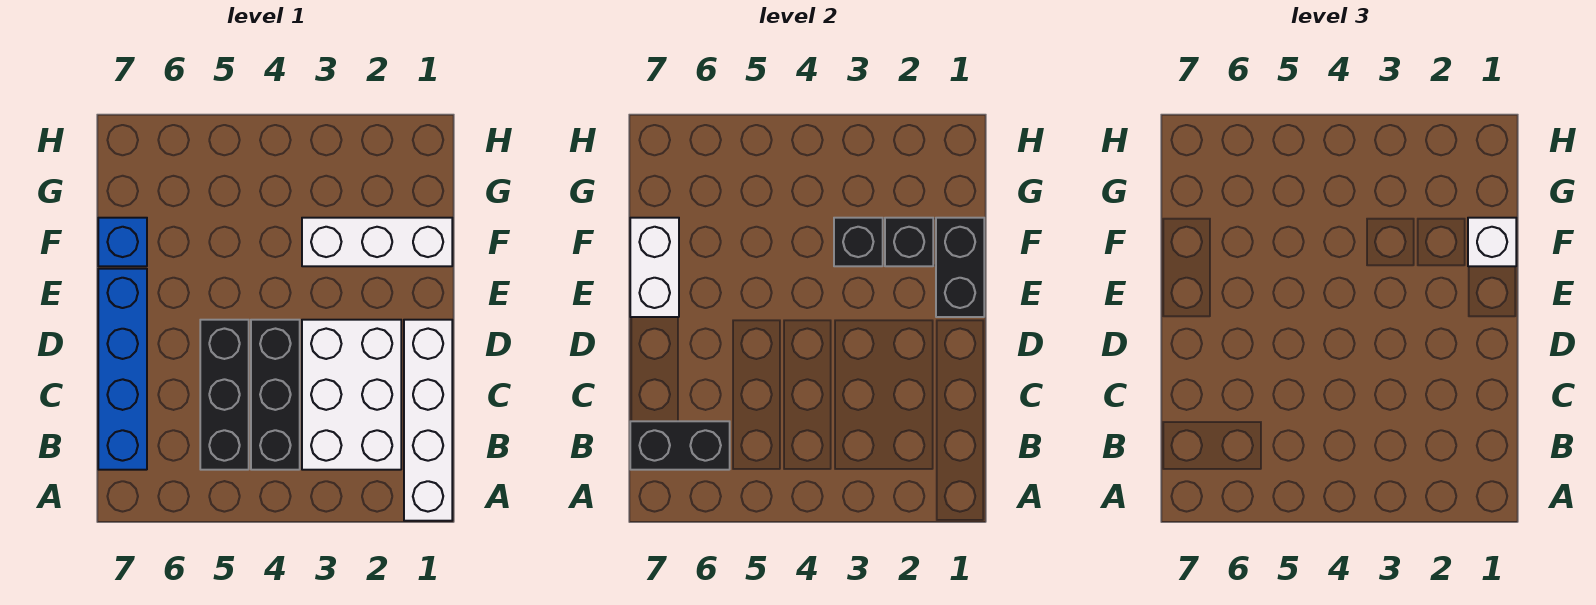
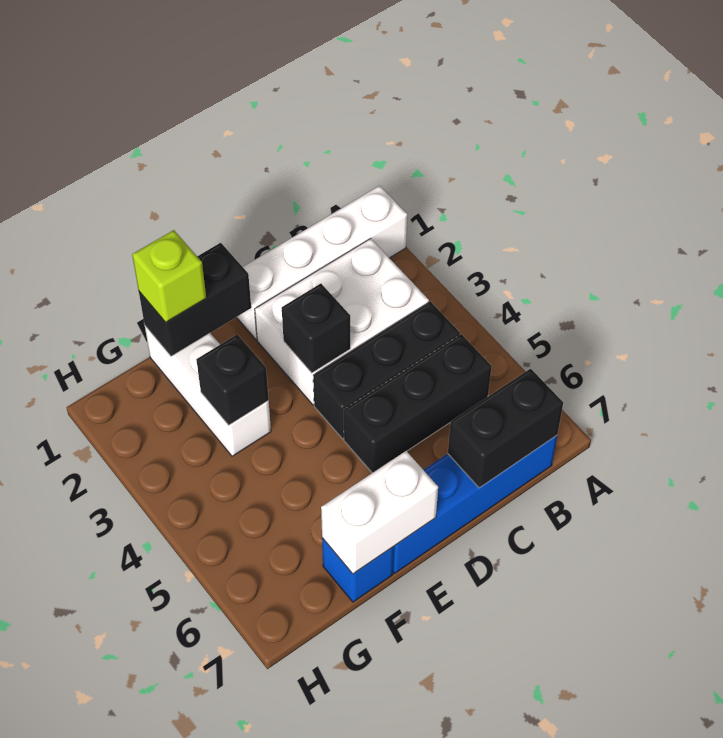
black 1x2 brick [630,421,730,470] -> black 1x2 brick turned to [448,369,563,488]
white 1x1 brick [1468,218,1516,266] -> lime 1x1 brick [132,230,206,322]
black 1x1 brick [885,218,933,266] -> black 1x1 brick moved to [282,284,350,373]

